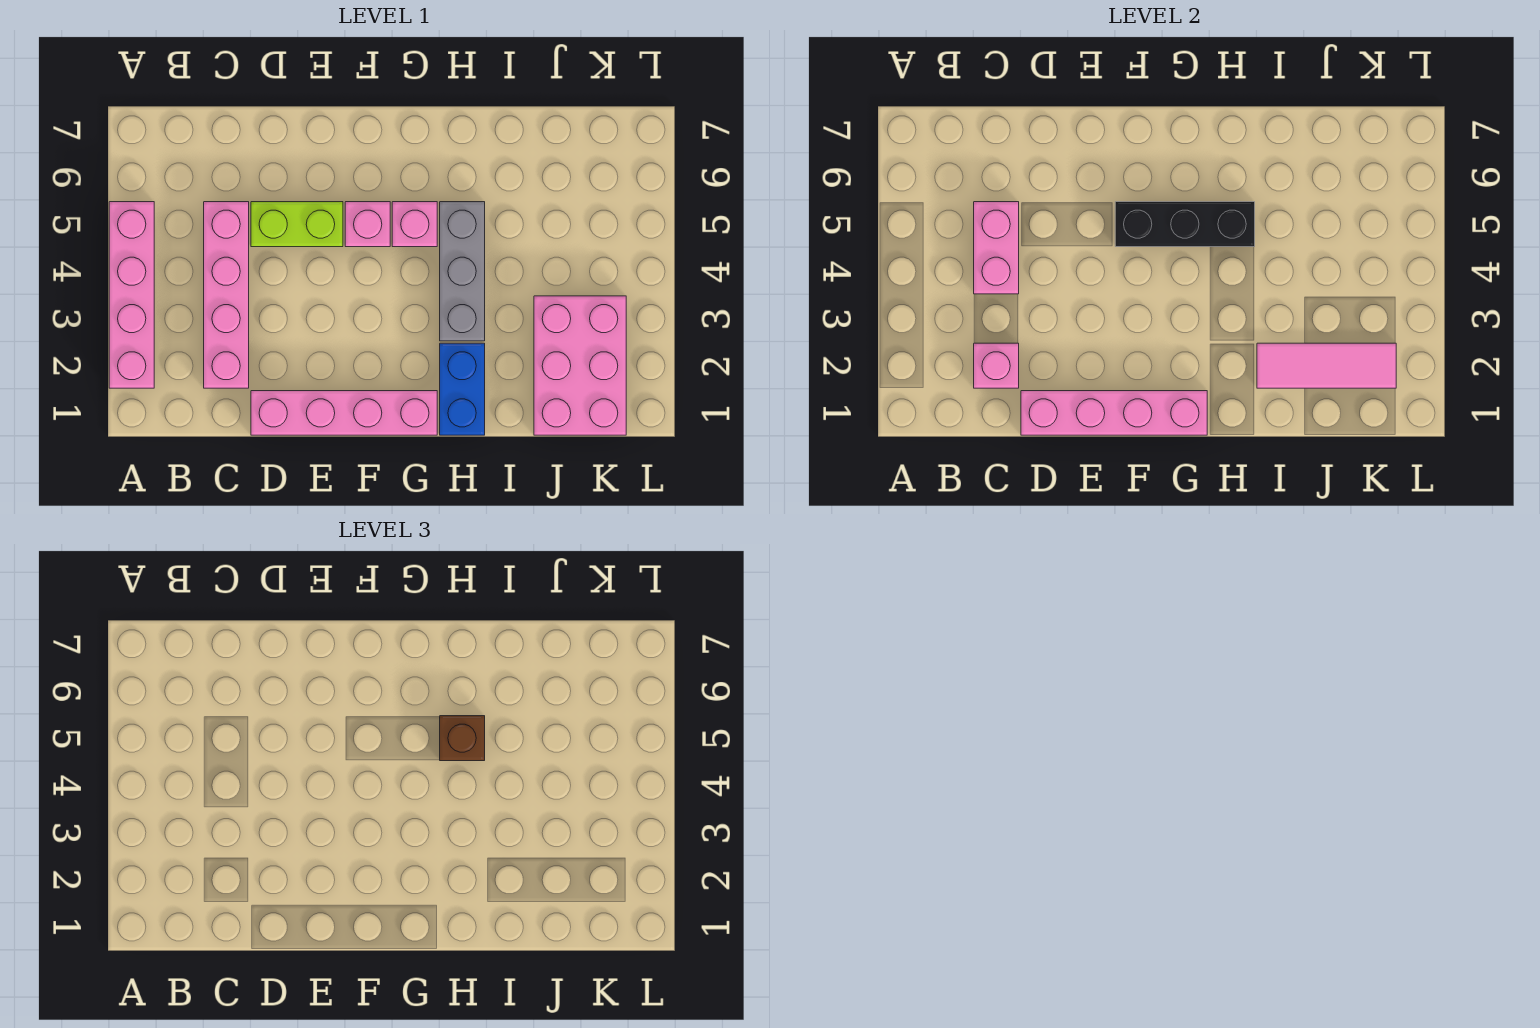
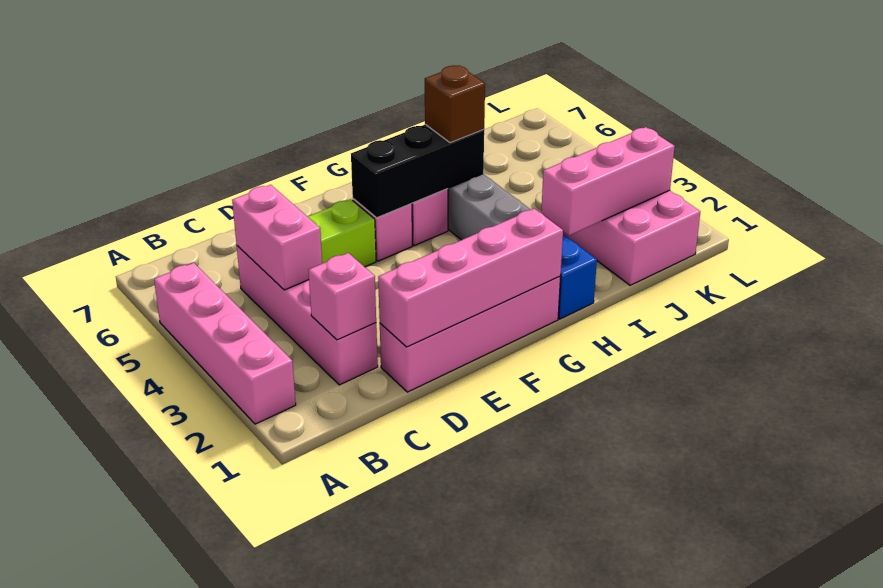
pink 1x3 tile [1257,343,1396,388] -> pink 1x3 brick [541,127,675,235]

